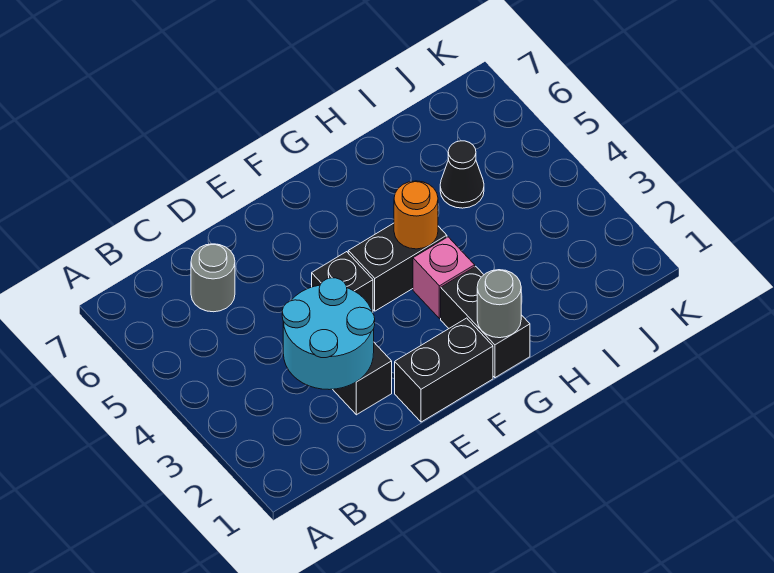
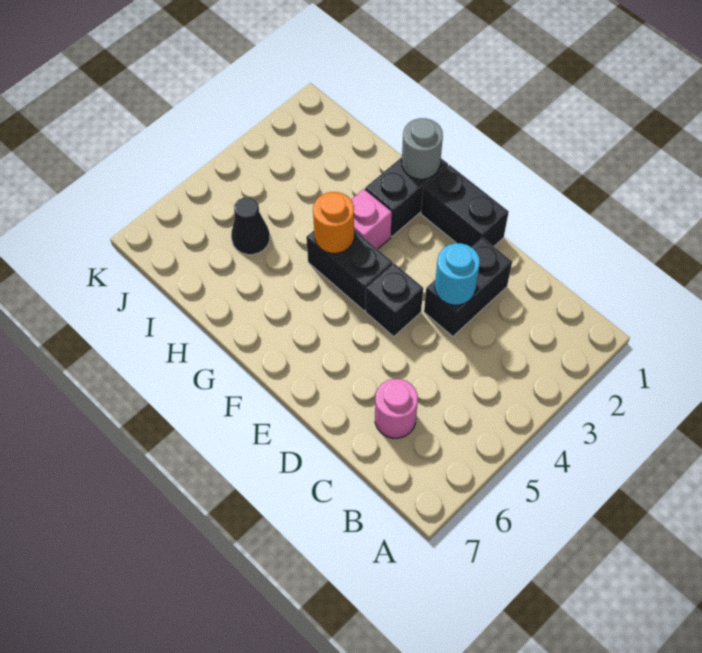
cyan 2x2 round brick [282,278,375,390] -> cyan 1x1 round brick [435,243,480,305]
grey 1x1 round brick [191,244,235,312] -> pink 1x1 round brick [375,379,418,438]

